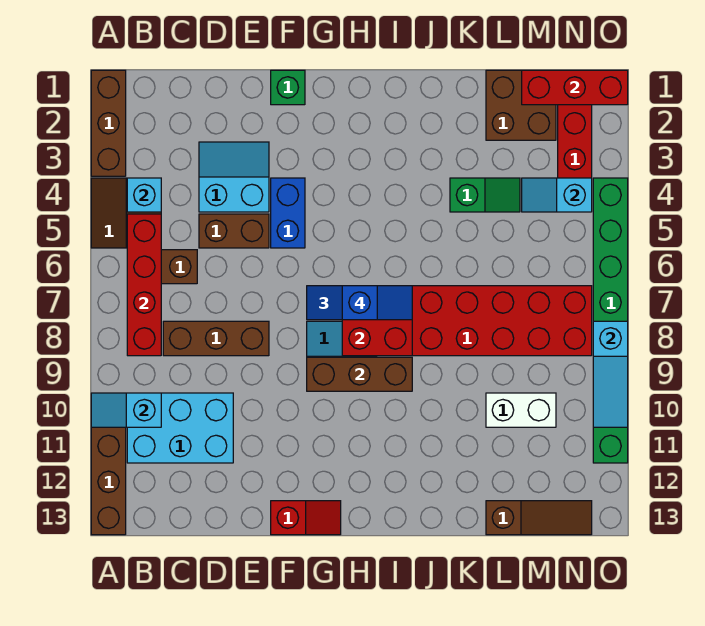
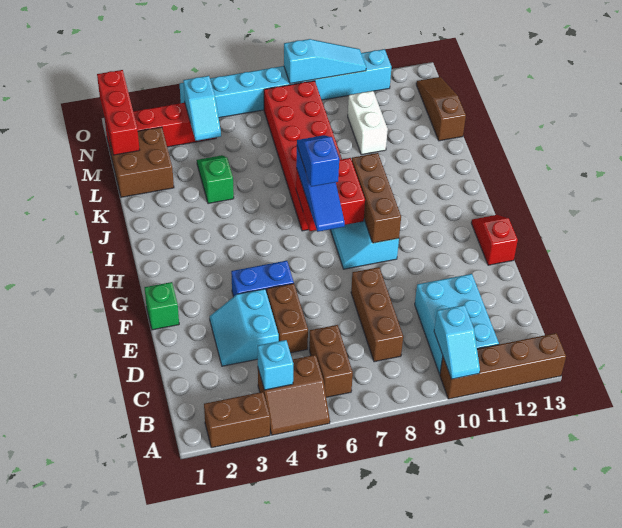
brown 1x3 brick [91,70,126,176] -> brown 1x2 brick [204,392,270,448]
red 1x4 brick [127,214,161,356] -> none
green 1x8 brick [593,178,628,463] -> cyan 1x8 brick [180,49,391,118]

